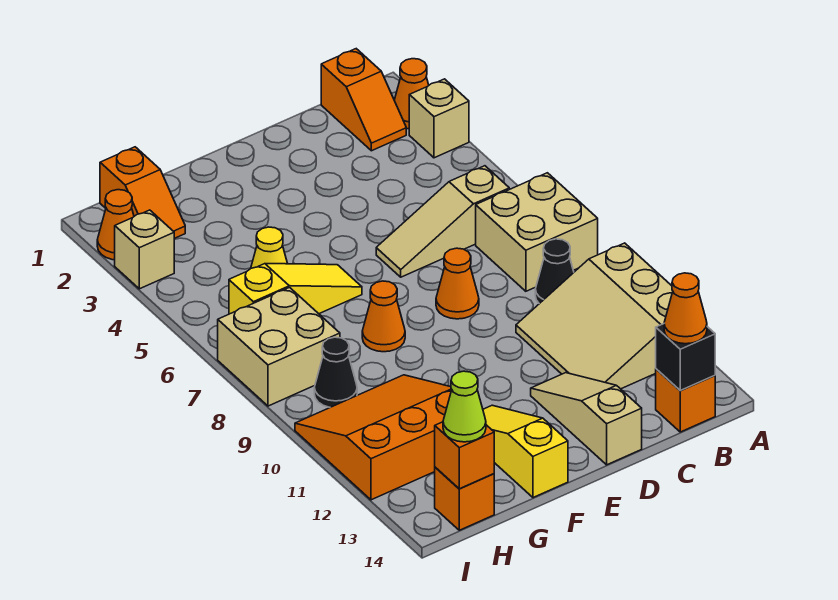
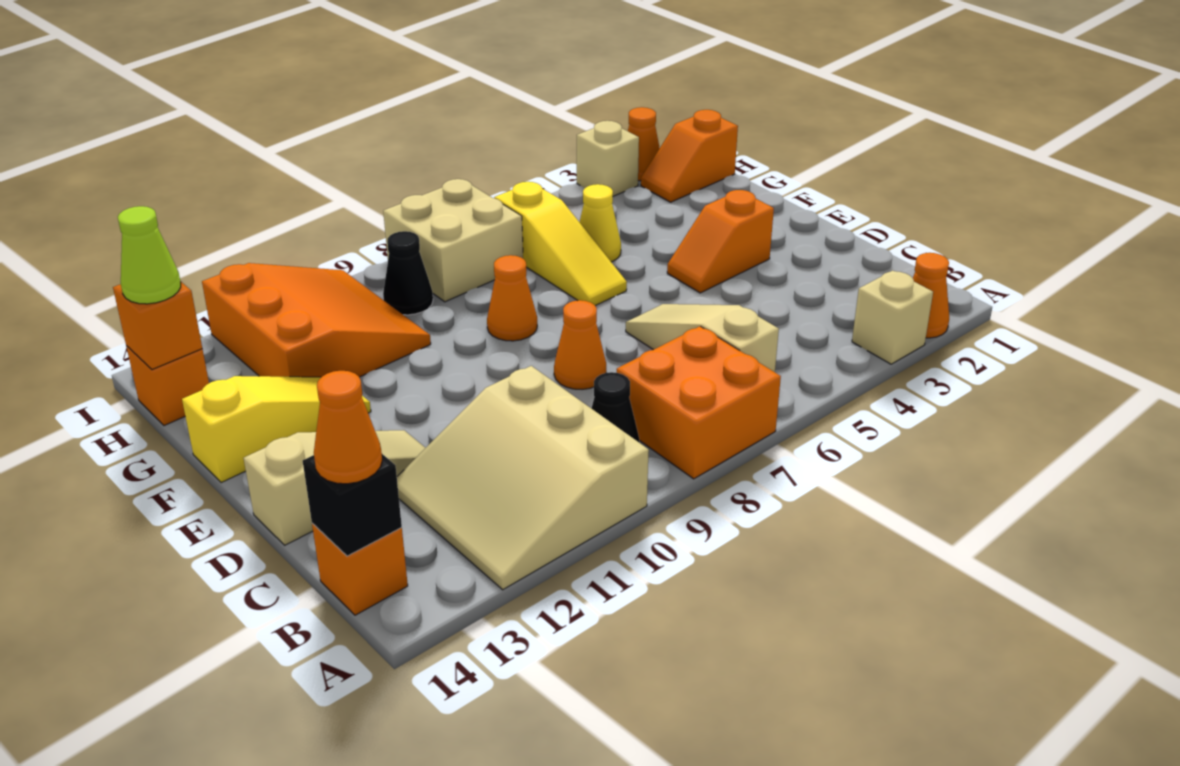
tan 2x2 brick [476,173,598,291] -> orange 2x2 brick [617,326,781,479]
tan 3x3 slope [516,243,673,389] -> tan 3x3 slope turned to [397,366,649,590]
orange 1x2 slope [321,49,406,151] -> orange 1x2 slope moved to [667,190,774,293]

